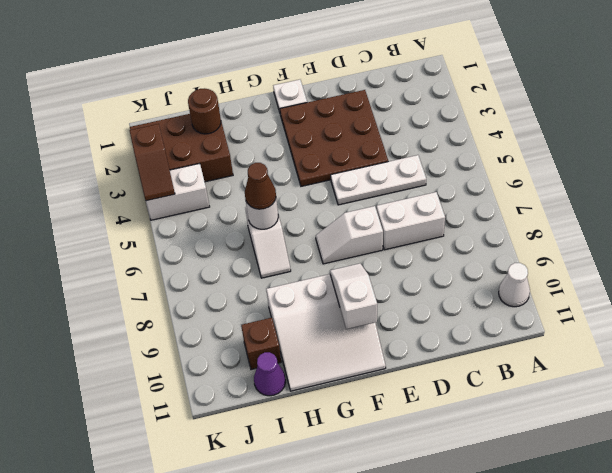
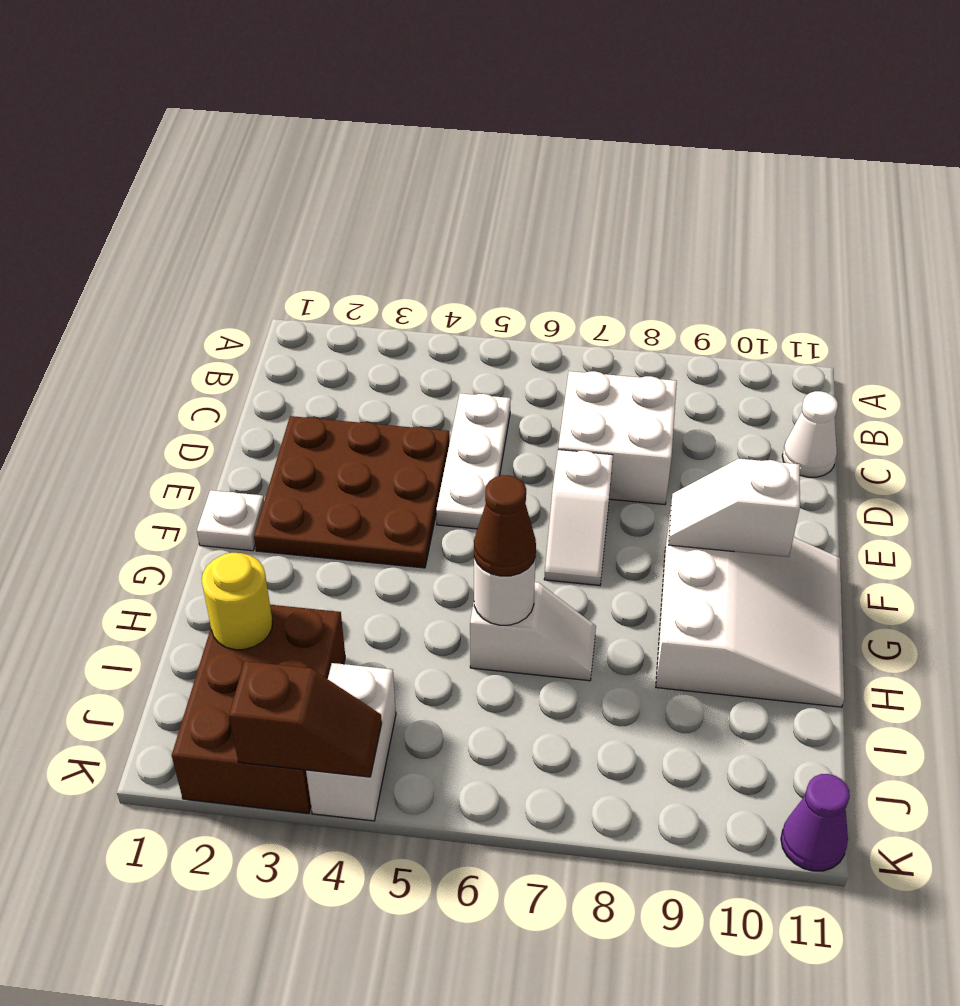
white 1x1 cone [499,263,530,307] -> white 1x1 cone moved to [782,391,838,477]
white 1x2 brick [377,192,445,250] -> white 2x2 brick [558,371,677,505]
brown 1x1 round brick [188,88,221,134] -> yellow 1x1 round brick [202,553,272,650]
brown 1x1 brick [241,318,281,370] -> none
purple 1x1 cone [254,352,286,396] -> purple 1x1 cone moved to [781,774,850,871]

